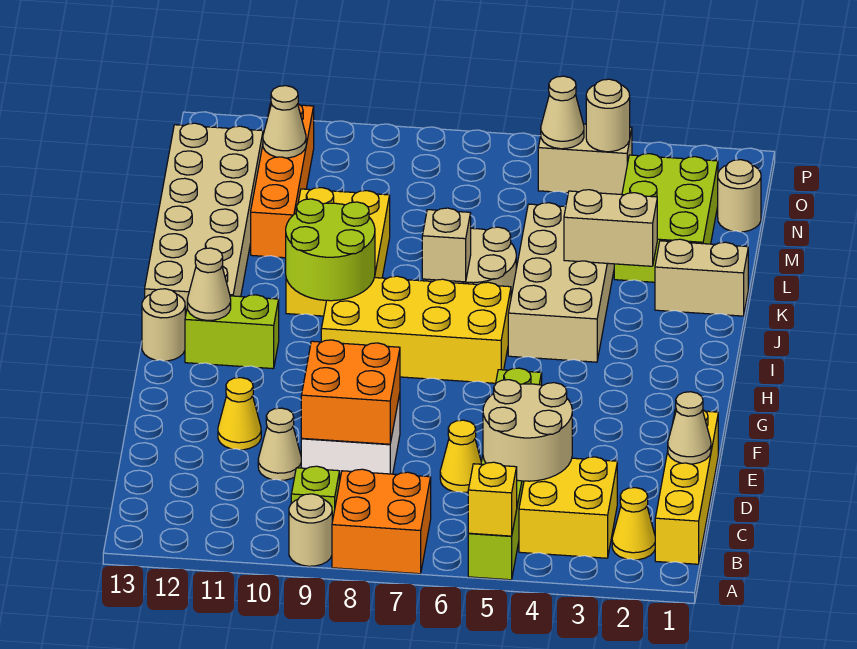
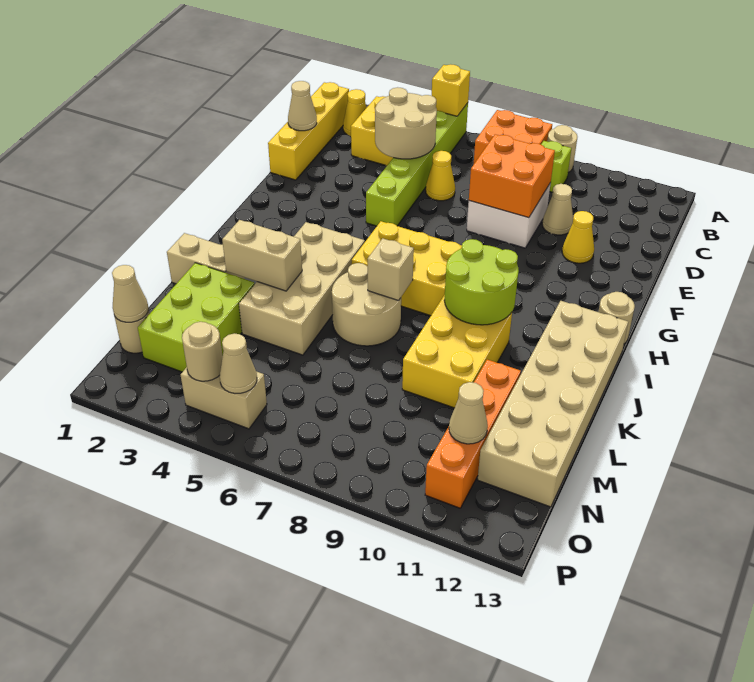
lime 1x2 brick [185,295,279,369] -> none
tan 1x1 cone [187,248,231,320] -> tan 1x1 cone moved to [112,265,149,322]

